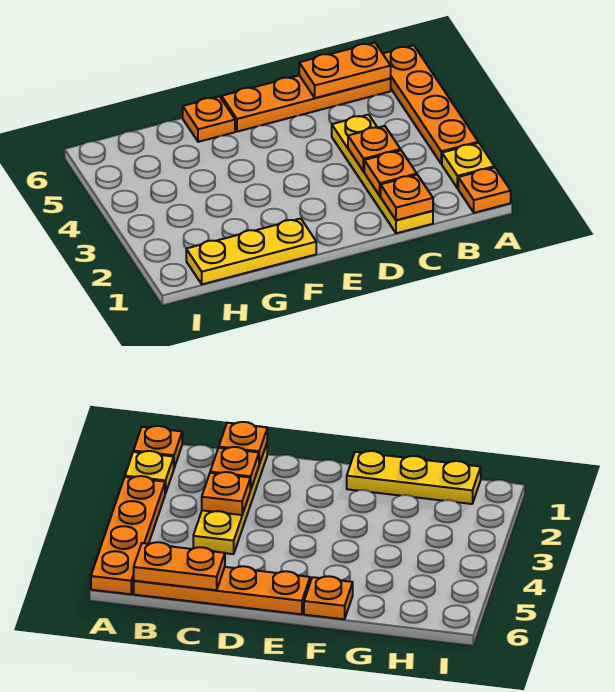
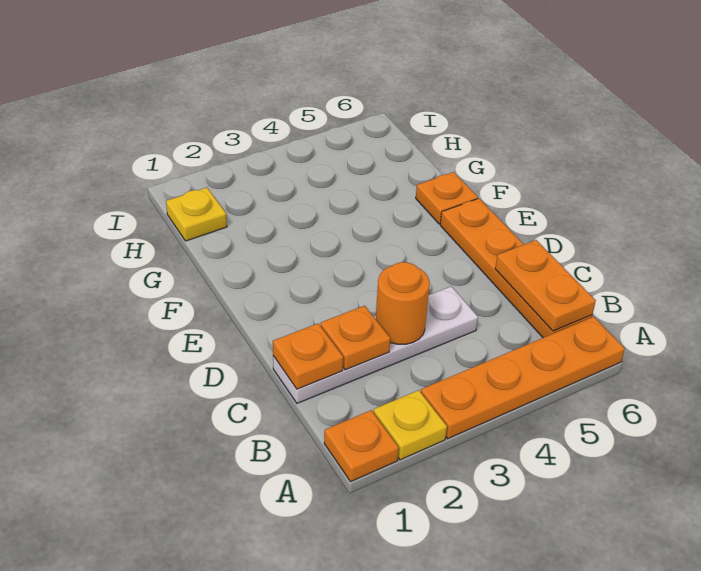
yellow 1x4 plate [332,115,433,233] -> white 1x4 plate [273,286,478,403]
orange 1x1 plate [348,126,400,171] -> orange 1x1 round brick [376,262,430,344]
yellow 1x3 plate [186,219,316,284] -> yellow 1x1 plate [166,188,227,241]

